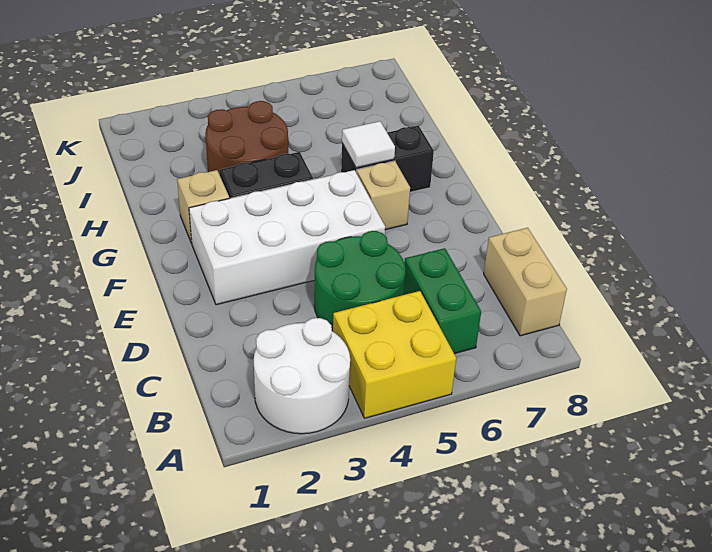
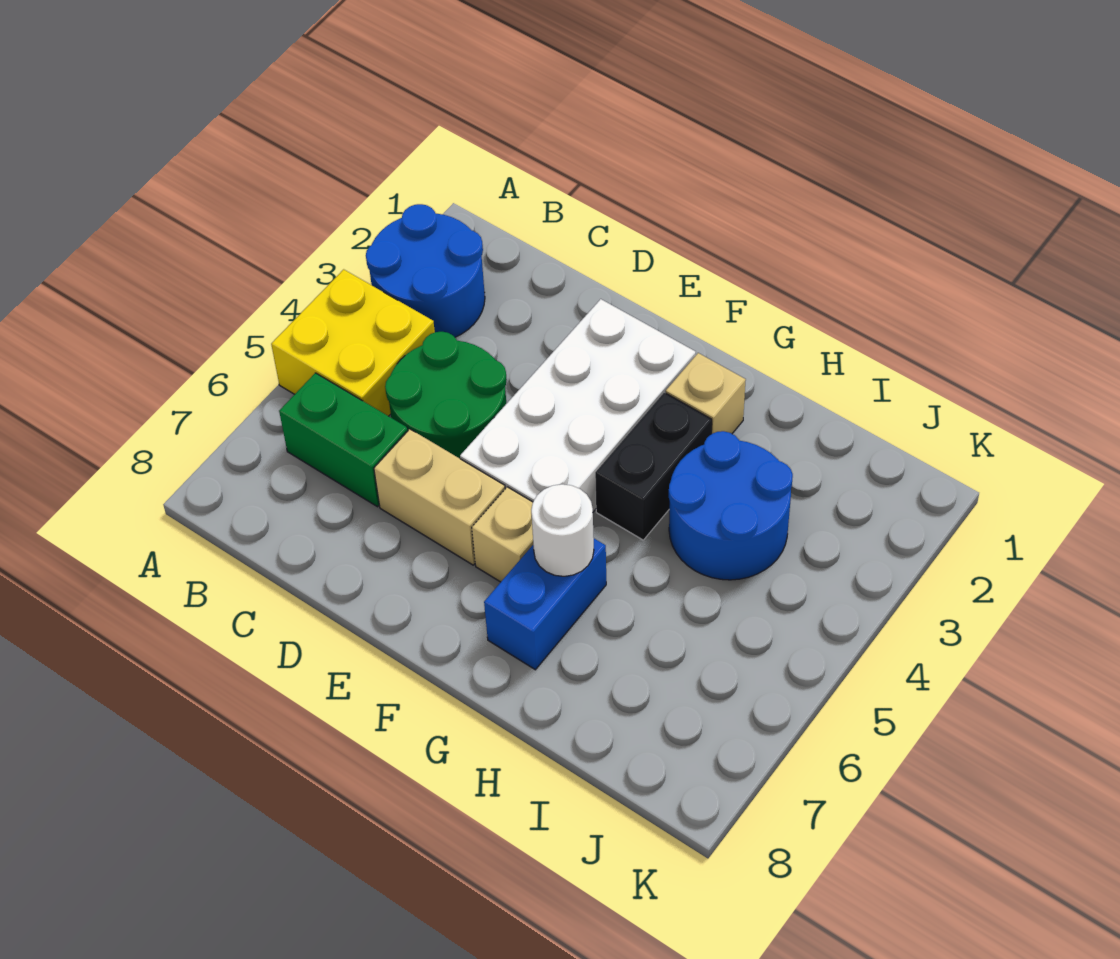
white 2x2 round brick [254,318,350,434] -> blue 2x2 round brick [366,204,485,337]
tan 1x2 brick [484,228,567,336] -> tan 1x2 brick moved to [374,429,505,565]
black 1x2 brick [341,126,434,192] -> blue 1x2 brick [484,539,606,670]
white 1x1 tile [342,121,395,168] -> white 1x1 round brick [531,484,594,576]
brown 2x2 round brick [205,101,288,175] -> blue 2x2 round brick [669,431,793,580]

